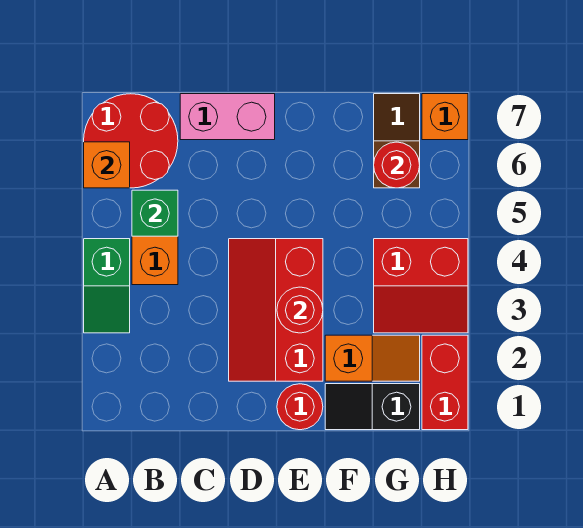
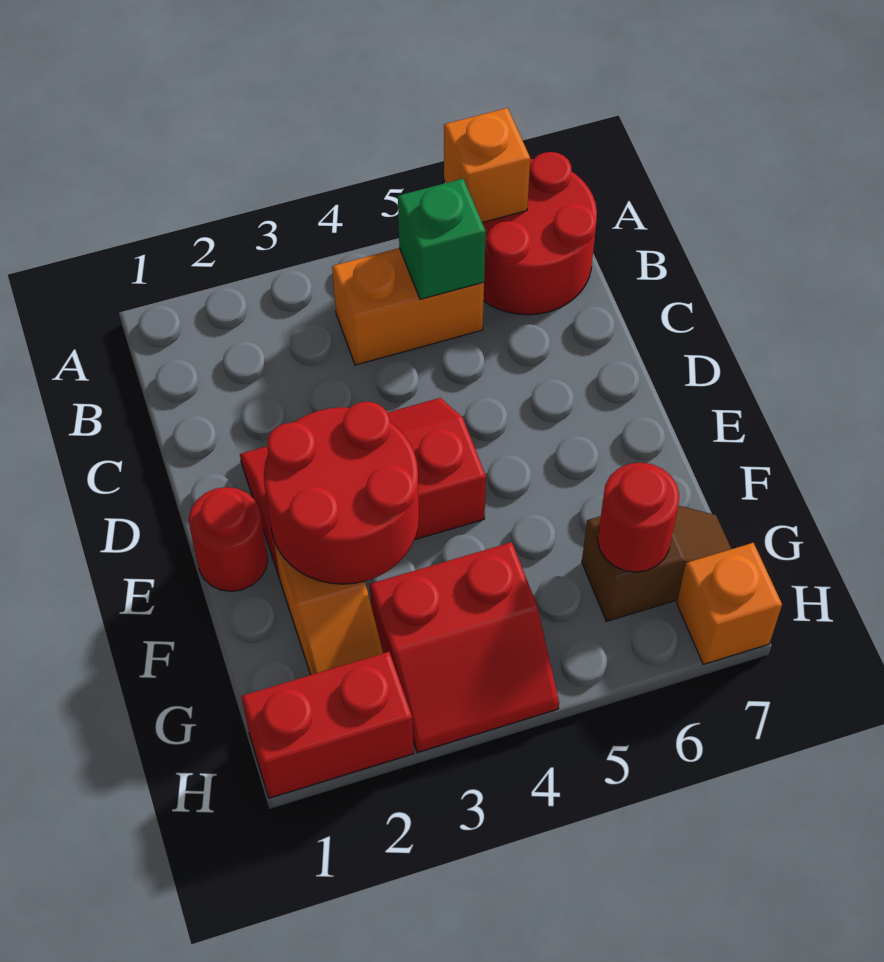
green 1x2 slope [84,239,130,333] -> none
pink 1x2 brick [180,94,275,140] -> none
red 1x1 round brick [277,287,323,333] -> red 2x2 round brick [264,402,419,584]
black 1x2 slope [325,384,420,430] -> none
red 2x2 slope [374,239,468,333] -> red 2x2 slope turned to [370,542,559,753]

